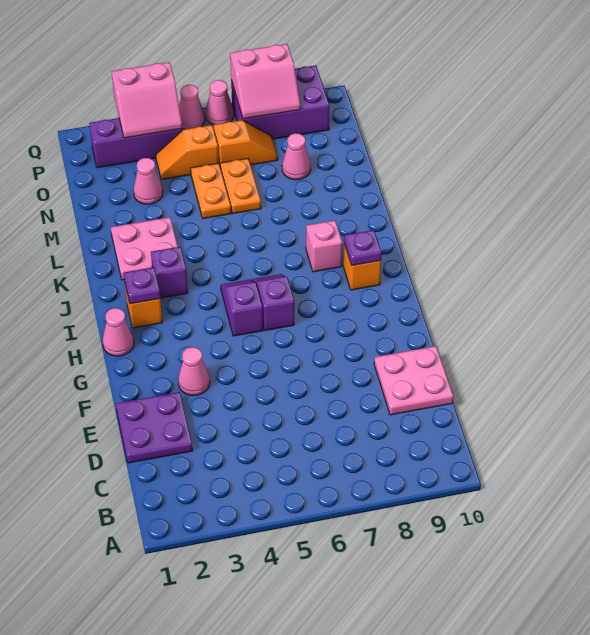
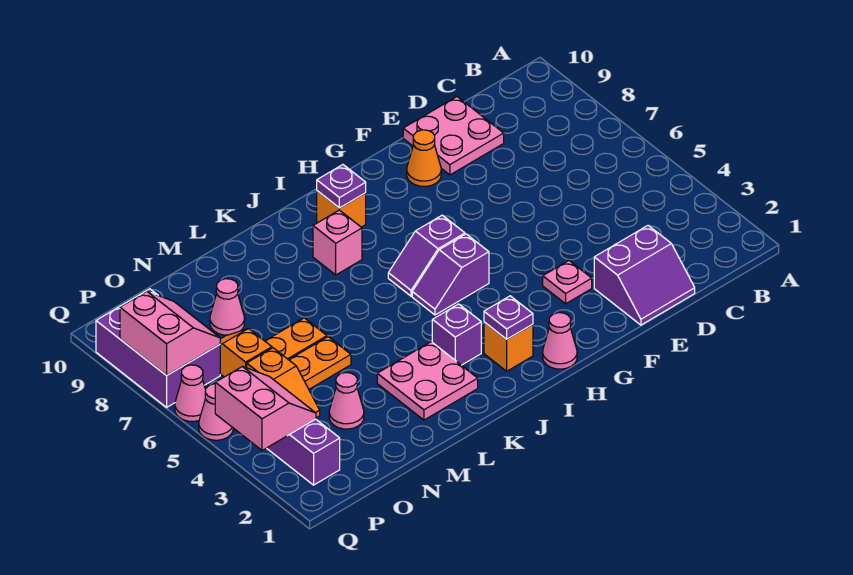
purple 2x2 plate [116,392,192,463] -> purple 2x2 slope [594,225,695,325]
pink 1x1 cone [178,347,210,396] -> pink 1x1 plate [543,261,592,304]
none -> orange 1x1 cone [407,130,441,186]

